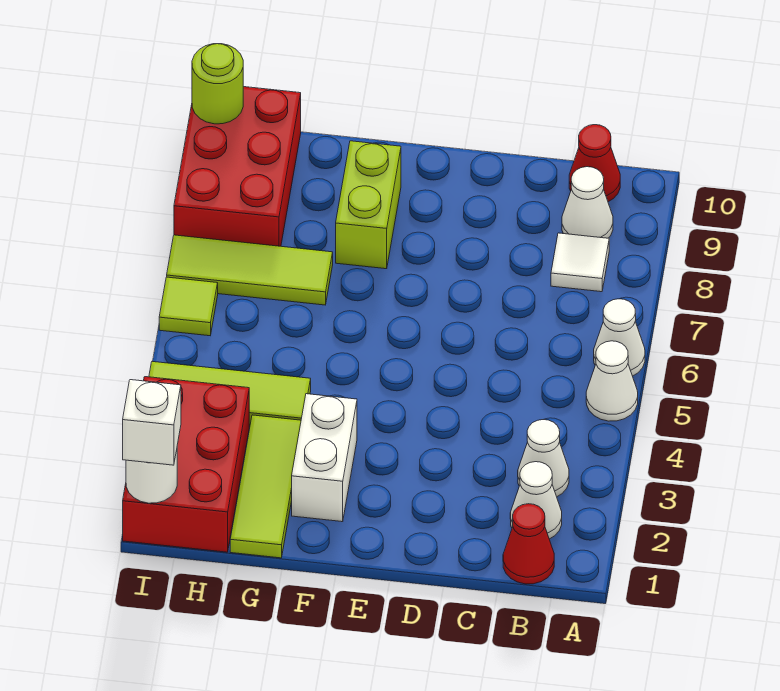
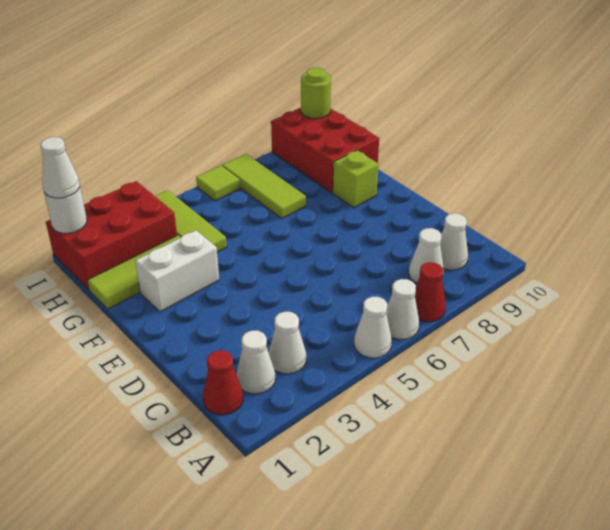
white 1x1 tile [551,233,609,292] -> white 1x1 cone [409,228,444,283]
red 1x1 cone [569,125,620,202] -> red 1x1 cone moved to [415,262,446,322]
lime 1x2 brick [336,141,401,269] -> lime 1x1 brick [333,150,378,208]
red 2x3 brick [174,87,301,246] -> red 2x3 brick turned to [271,108,379,193]
white 1x1 brick [123,380,181,465] -> white 1x1 cone [40,137,80,198]

